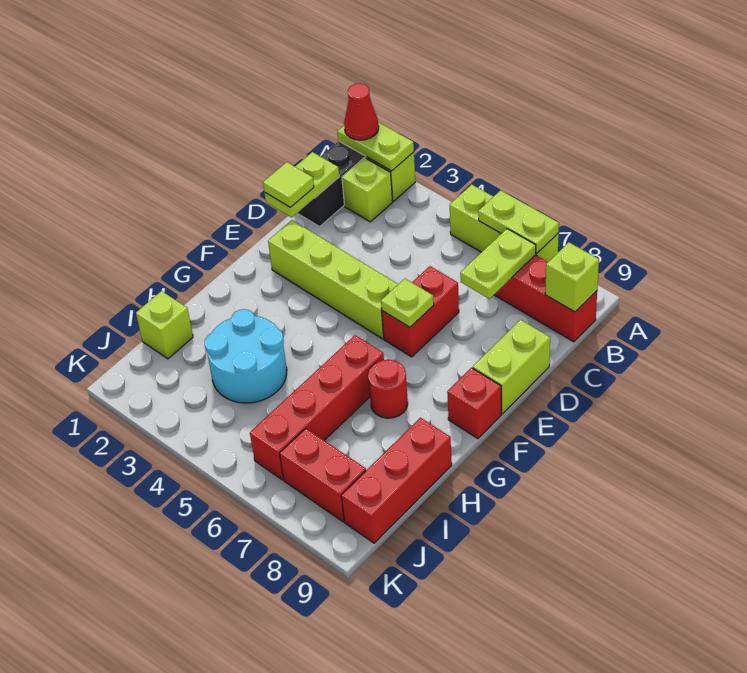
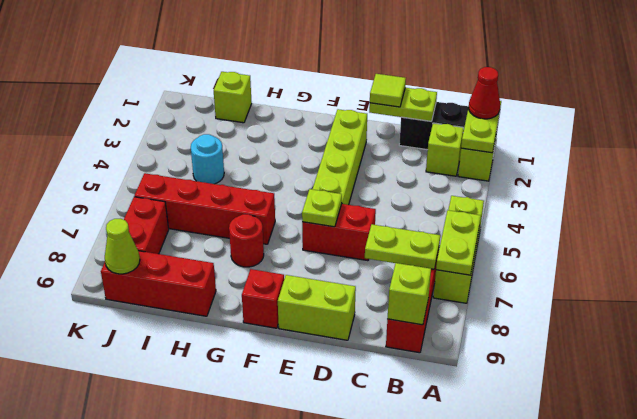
cyan 2x2 round brick [205,309,287,403] -> cyan 1x1 round brick [191,134,224,184]
none -> lime 1x1 cone [105,219,140,274]

